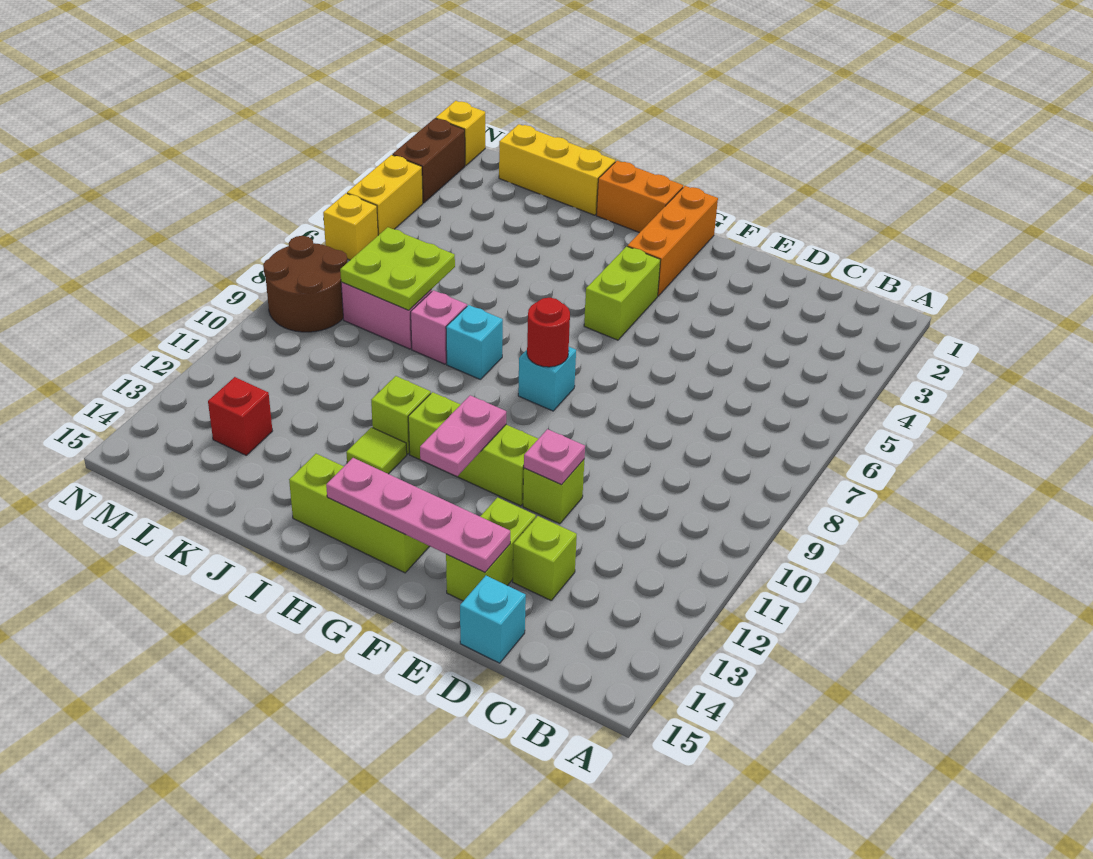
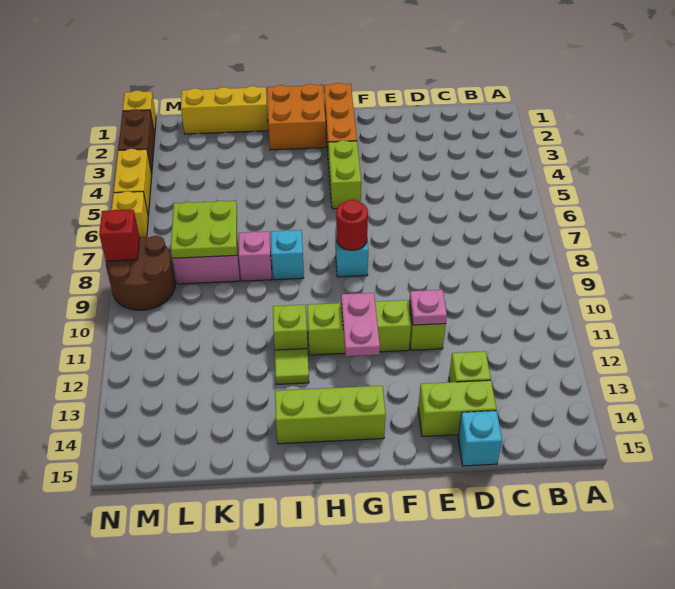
lime 1x2 brick [446,497,536,601] -> lime 1x2 brick turned to [418,380,496,437]
pink 1x4 plate [326,458,510,572] -> none
orange 1x2 brick [596,161,683,233] -> orange 2x2 brick [267,84,326,150]
red 1x1 brick [208,377,272,455] -> red 1x1 brick moved to [99,209,139,261]

